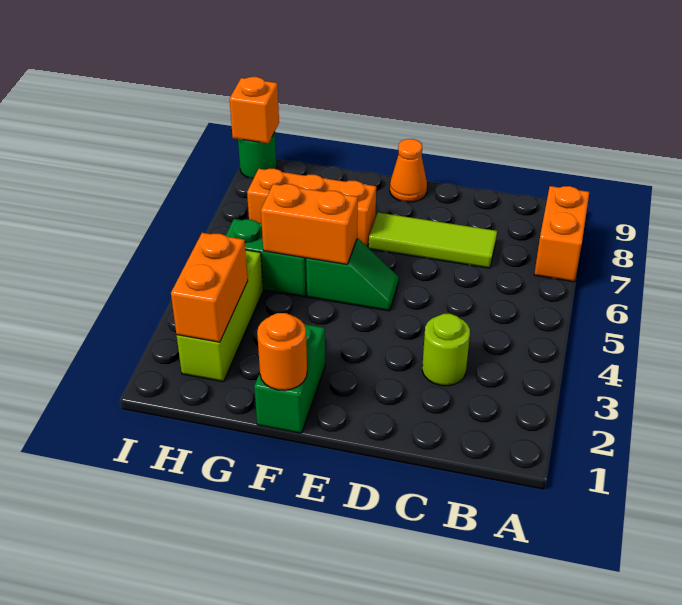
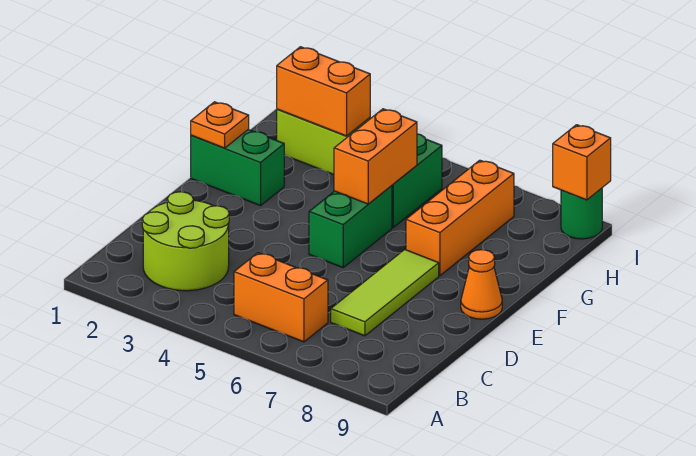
orange 1x2 brick [534,186,589,282] -> orange 1x2 brick moved to [234,253,328,342]
lime 1x1 round brick [422,314,470,386] -> lime 2x2 round brick [142,192,229,291]
green 1x2 slope [306,238,399,311] -> green 1x2 brick [309,186,392,268]
orange 1x1 round brick [257,313,307,390] -> orange 1x1 plate [191,102,249,148]

